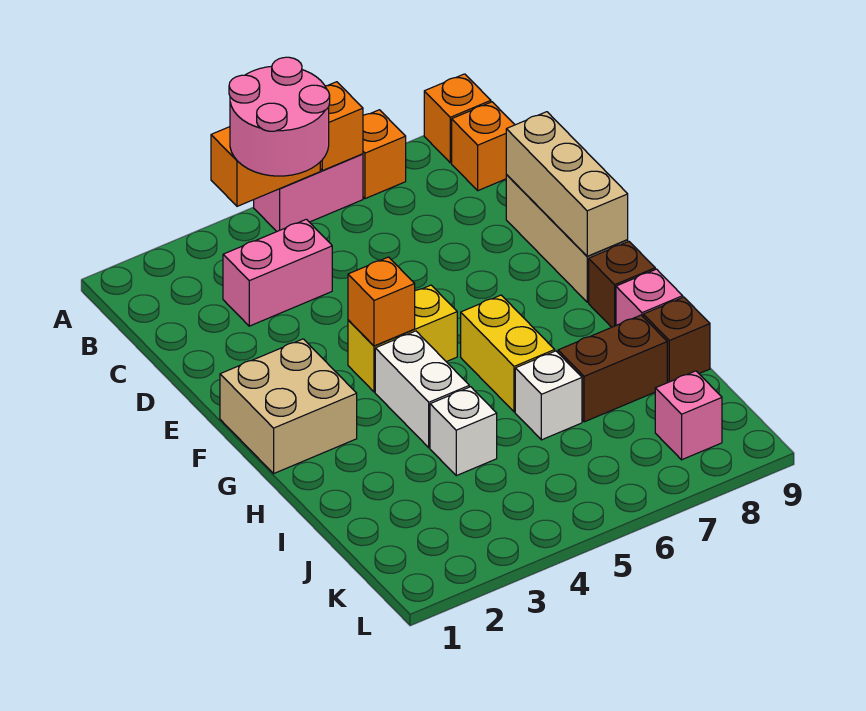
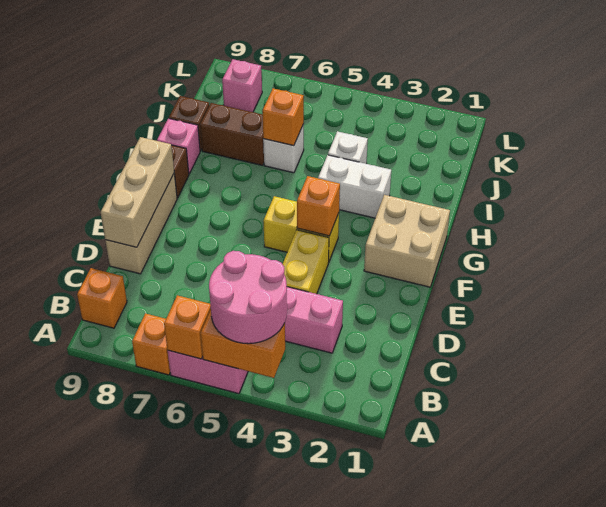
orange 1x1 brick [424,74,491,163] -> orange 1x1 brick moved to [263,88,304,146]
white 1x2 brick [375,331,469,448] -> white 1x2 brick turned to [318,155,391,218]
yellow 1x2 brick [461,295,555,412] -> yellow 1x2 brick moved to [283,230,329,294]

